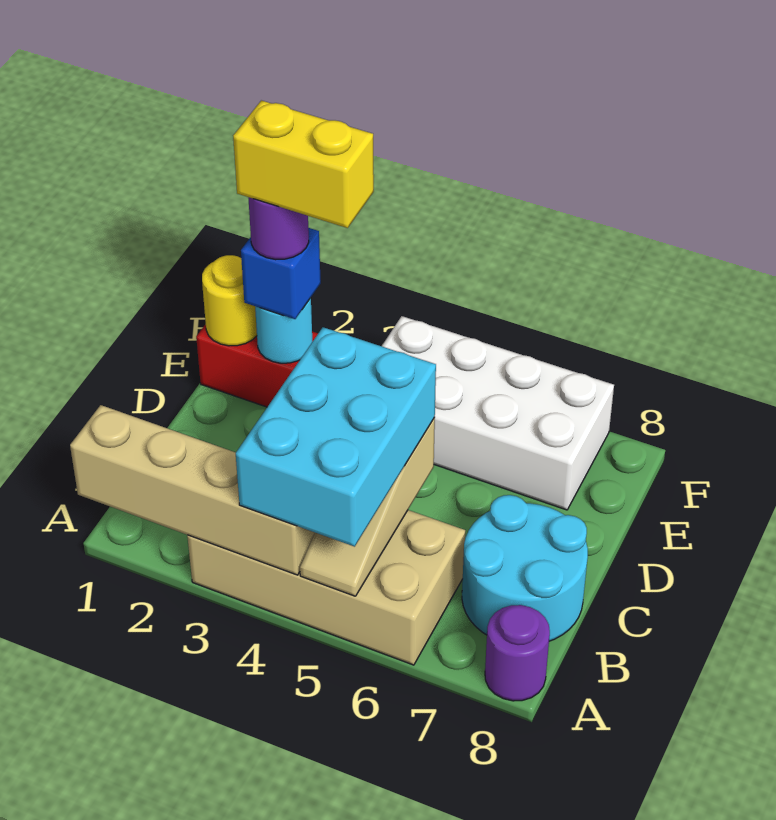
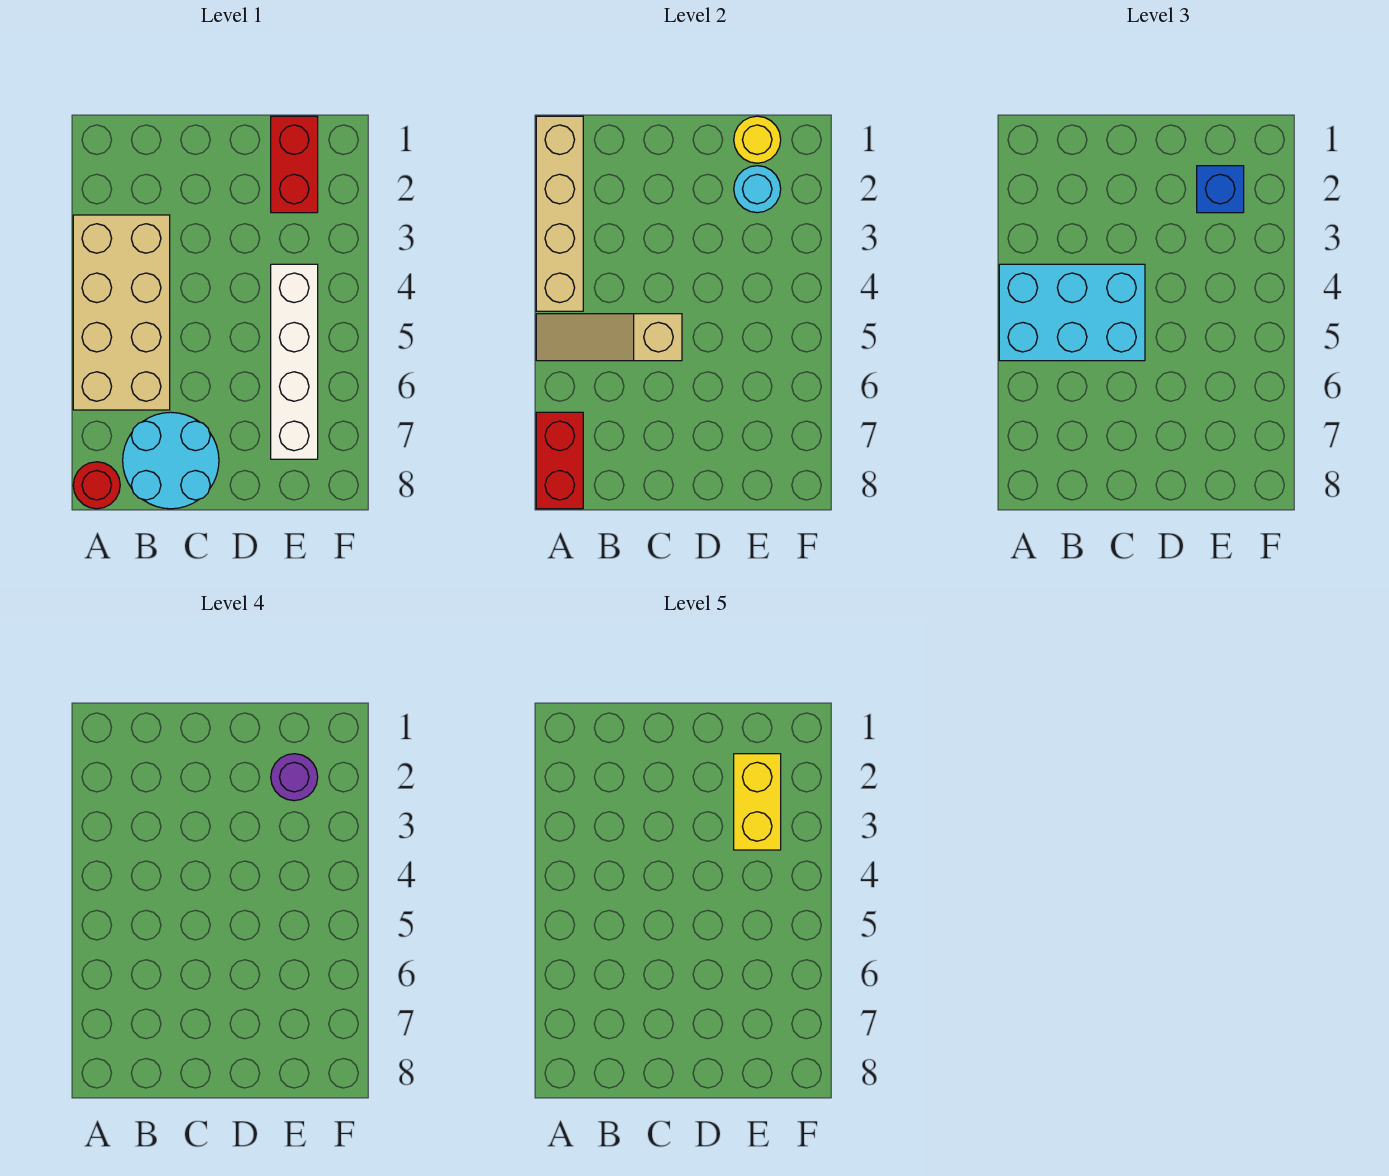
none -> red 1x2 brick [536,412,583,509]
purple 1x1 round brick [485,605,550,701] -> red 1x1 round brick [73,462,120,509]
white 2x4 brick [382,316,614,510] -> white 1x4 brick [271,264,318,459]

